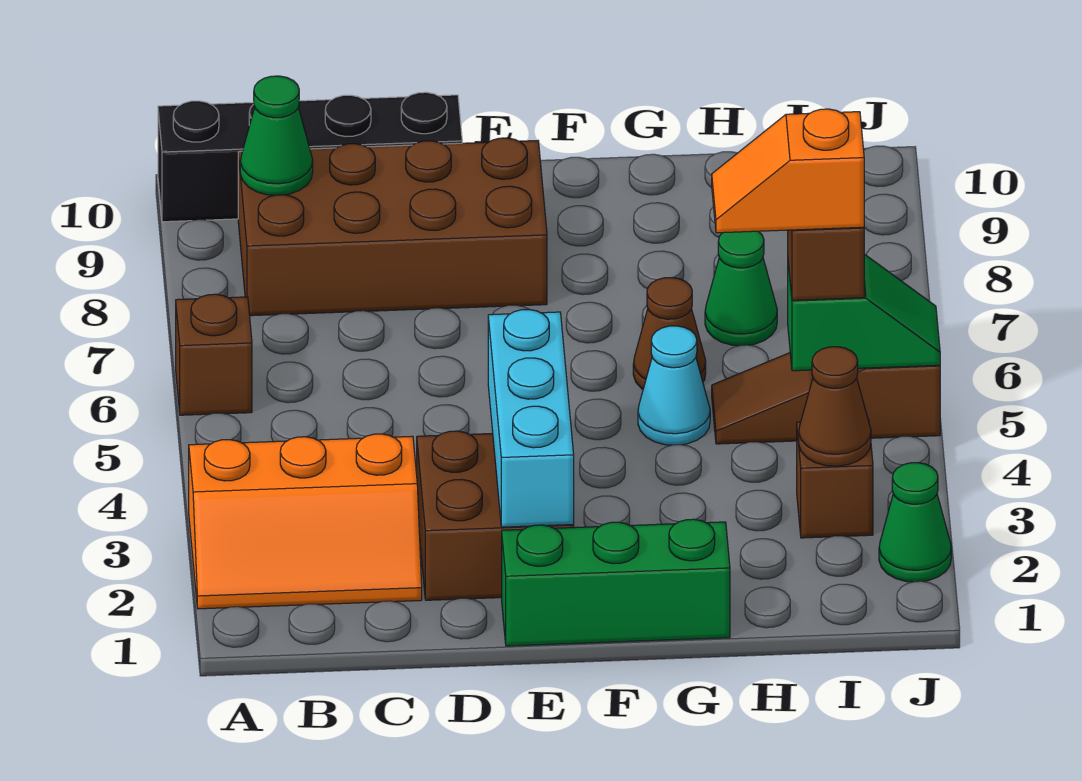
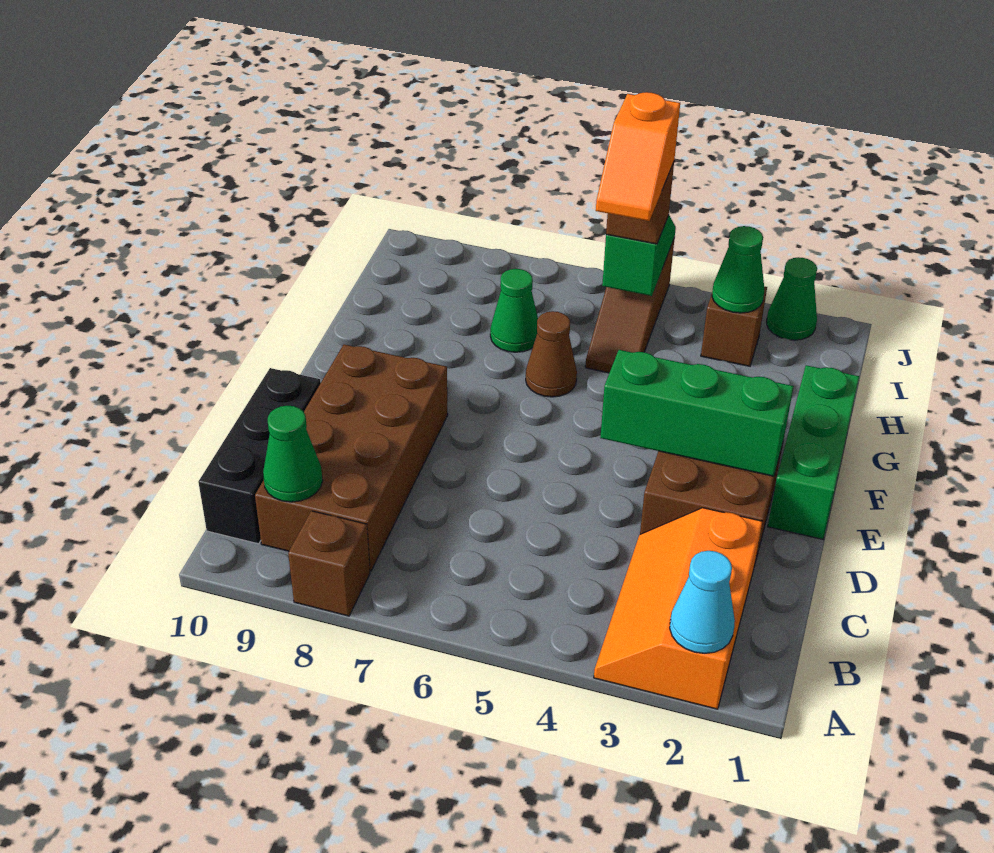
orange 2x3 slope [189,434,422,609] -> orange 2x3 slope turned to [594,508,762,709]
brown 1x1 brick [176,294,252,415] -> brown 1x1 brick moved to [288,511,370,616]
black 1x4 brick [158,92,462,222] -> black 1x3 brick [198,368,321,544]
cyan 1x3 brick [488,310,574,527] -> green 1x3 brick [600,350,794,476]
cyan 1x1 cone [638,326,710,445] -> cyan 1x1 cone moved to [670,551,735,653]
brown 1x1 cone [799,347,871,466] -> green 1x1 cone [712,226,764,313]

